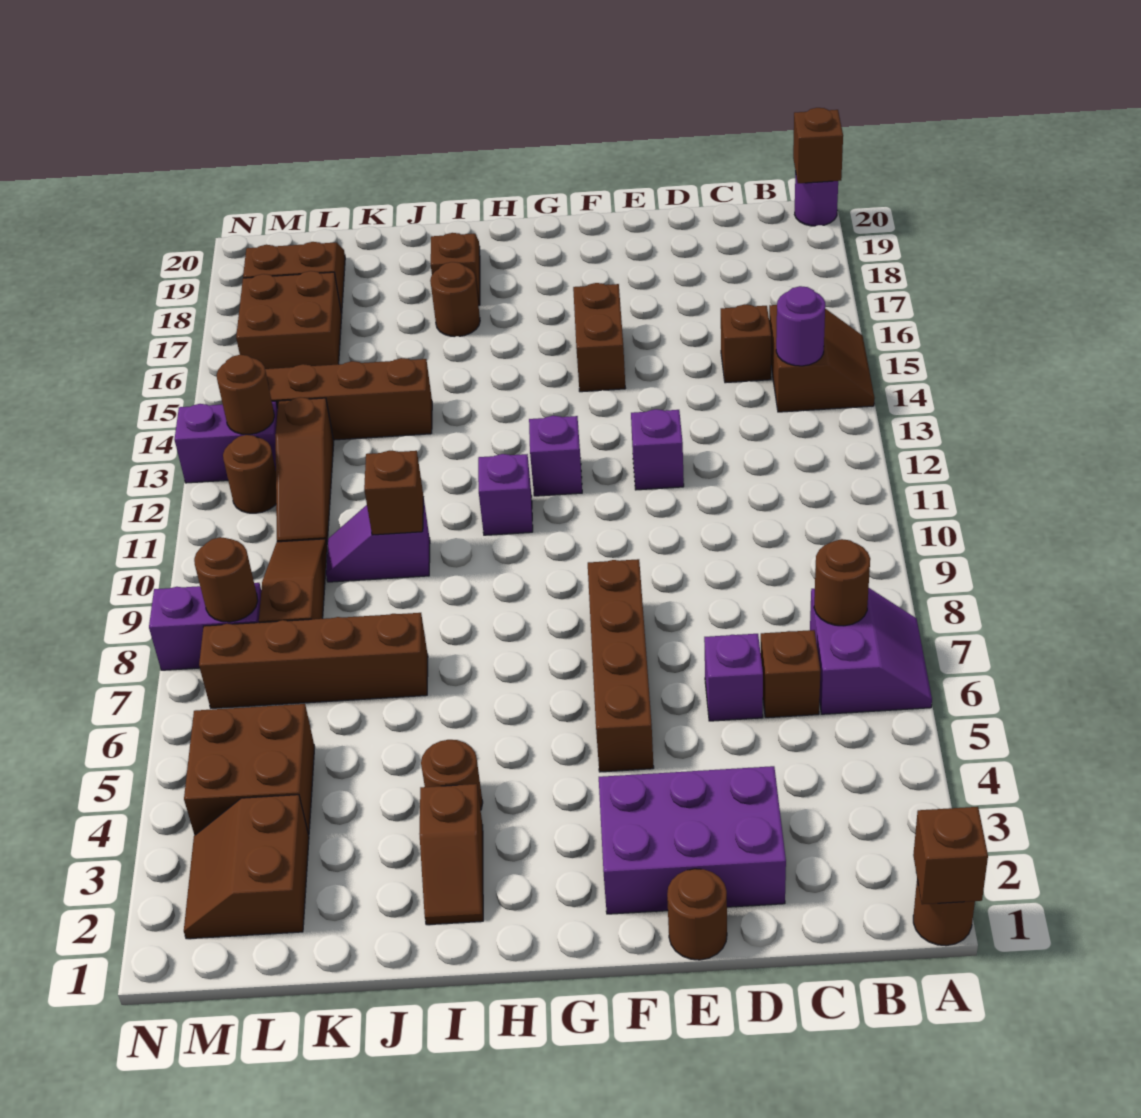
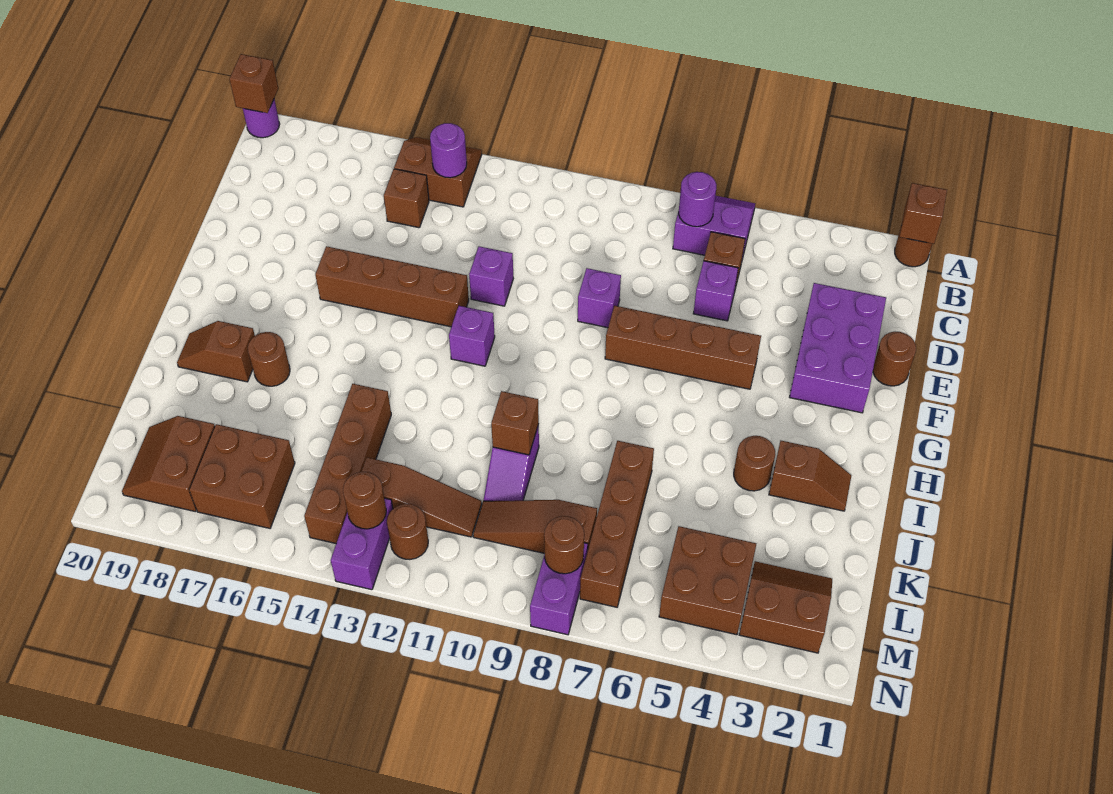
brown 1x1 round brick [814,539,870,626] -> purple 1x1 round brick [679,172,716,227]
brown 1x2 brick [573,283,626,392] -> brown 1x4 brick [315,246,469,327]
purple 1x1 brick [478,454,533,535] -> purple 1x1 brick moved to [578,268,621,328]
brown 2x2 slope [184,795,309,939] -> brown 2x2 slope turned to [739,561,832,653]

